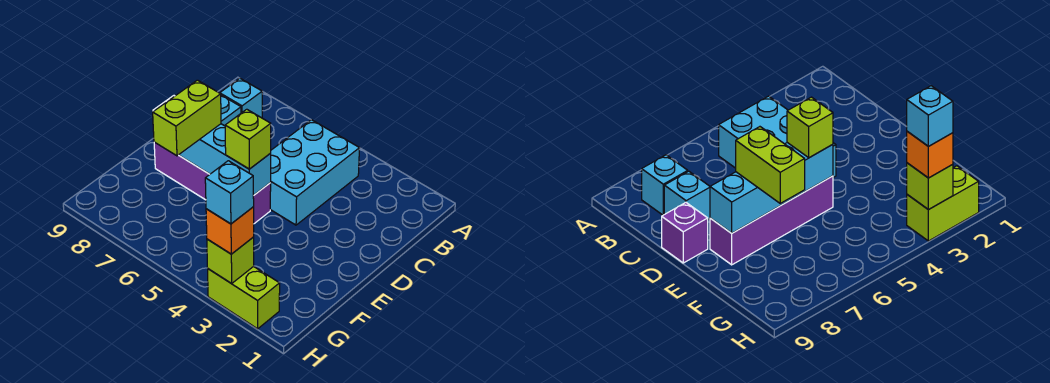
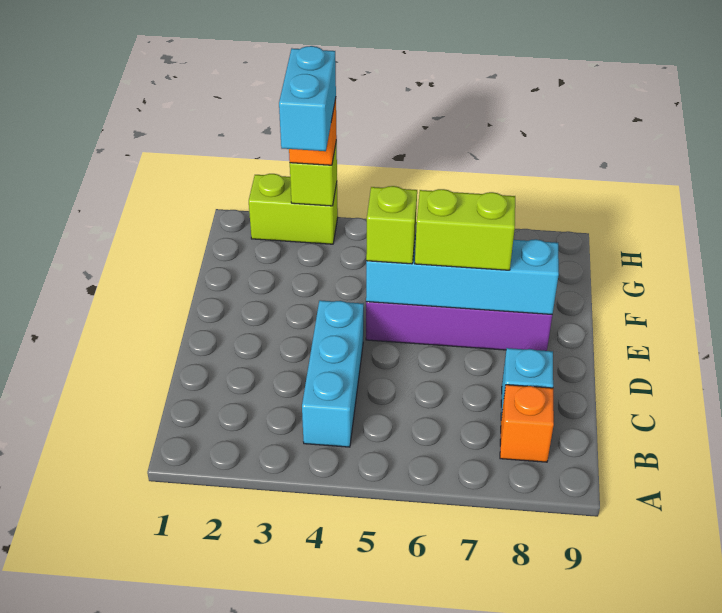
cyan 2x3 brick [270,120,359,225] -> cyan 1x3 brick [302,300,364,447]
cyan 1x1 brick [220,78,262,118] -> orange 1x1 brick [500,385,554,462]
purple 1x1 brick [662,203,708,263] -> none
lime 1x2 brick [153,80,221,156] -> lime 1x2 brick turned to [415,189,515,270]
cyan 1x1 brick [205,161,254,224] -> cyan 1x2 brick [279,46,336,151]

